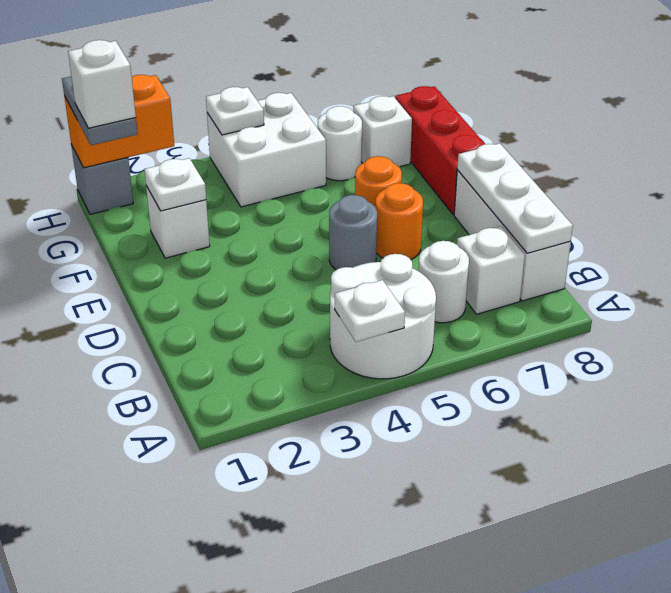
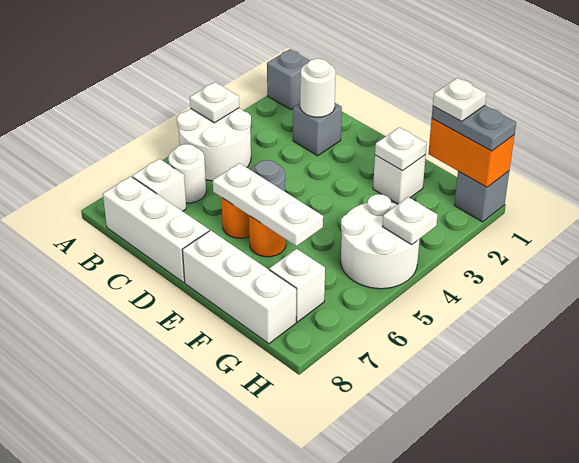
none -> grey 1x1 brick [267,49,310,109]
white 1x3 plate [457,143,573,253] -> white 1x3 plate moved to [213,163,323,246]
none -> grey 1x1 brick [293,103,342,156]
red 1x3 brick [395,86,485,215] -> white 1x3 brick [182,230,296,344]
white 1x1 brick [68,40,136,128] -> white 1x1 plate [433,78,486,122]
white 2x2 brick [207,93,326,207] -> white 2x2 round brick [341,194,420,289]
white 1x1 round brick [318,106,362,181] -> white 1x1 round brick moved to [300,59,336,117]
orange 1x2 brick [64,75,174,168] -> orange 1x2 brick turned to [428,119,515,187]

